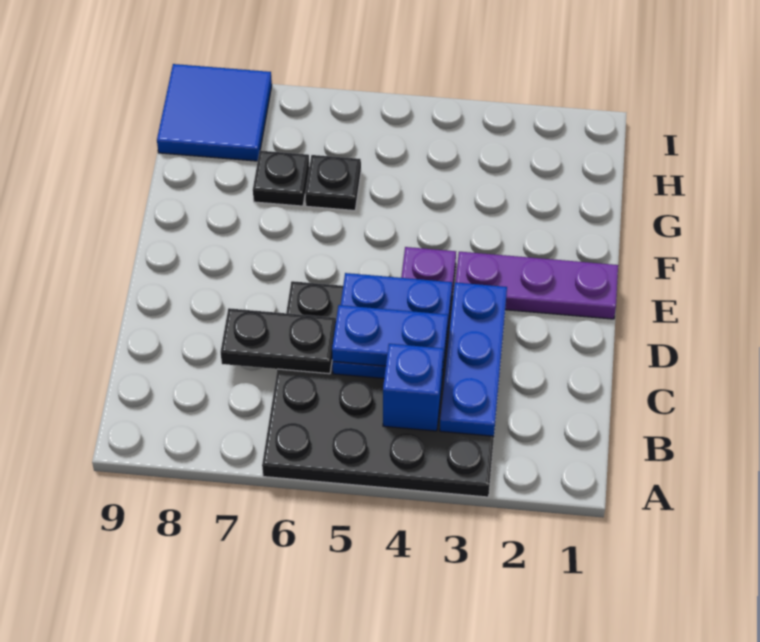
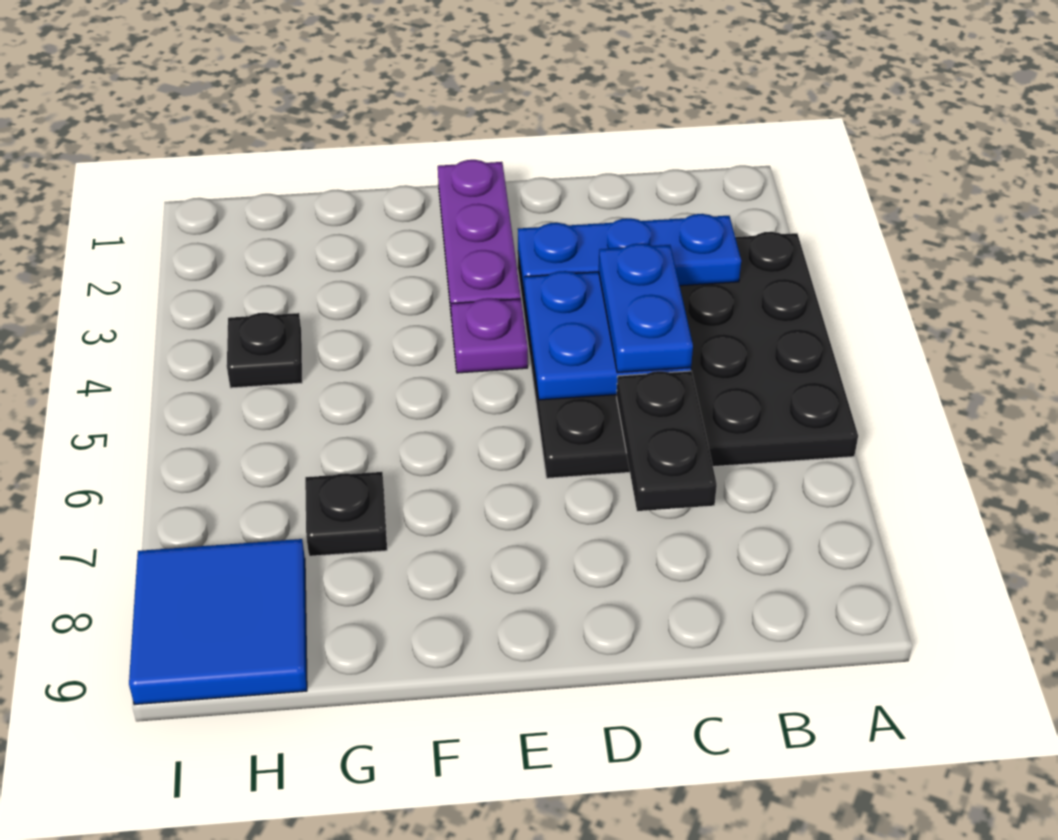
blue 1x1 brick [383,344,443,431] -> none
black 1x1 plate [305,155,361,210] -> black 1x1 plate moved to [227,313,302,388]

